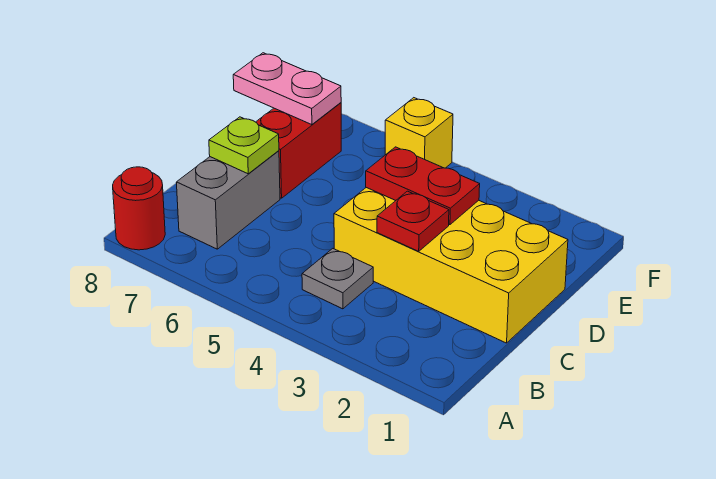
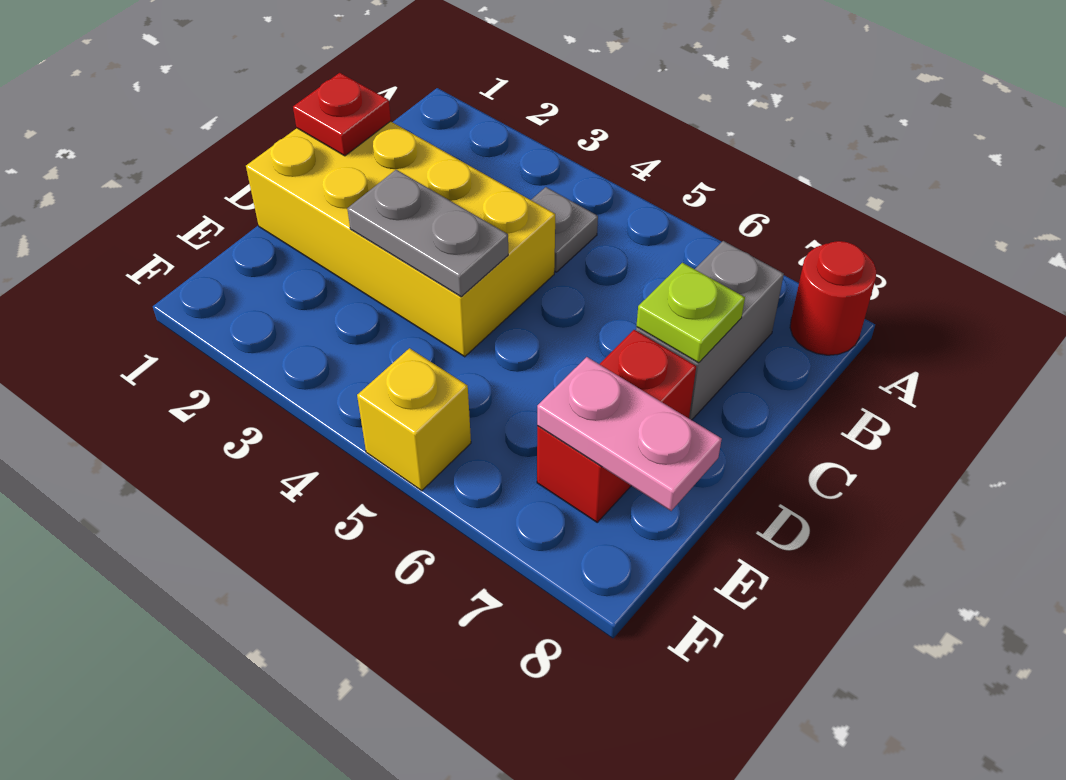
red 1x1 plate [377,191,449,251] -> red 1x1 plate moved to [293,73,391,156]
red 1x2 plate [366,147,480,225] -> grey 1x2 plate [347,170,508,297]

